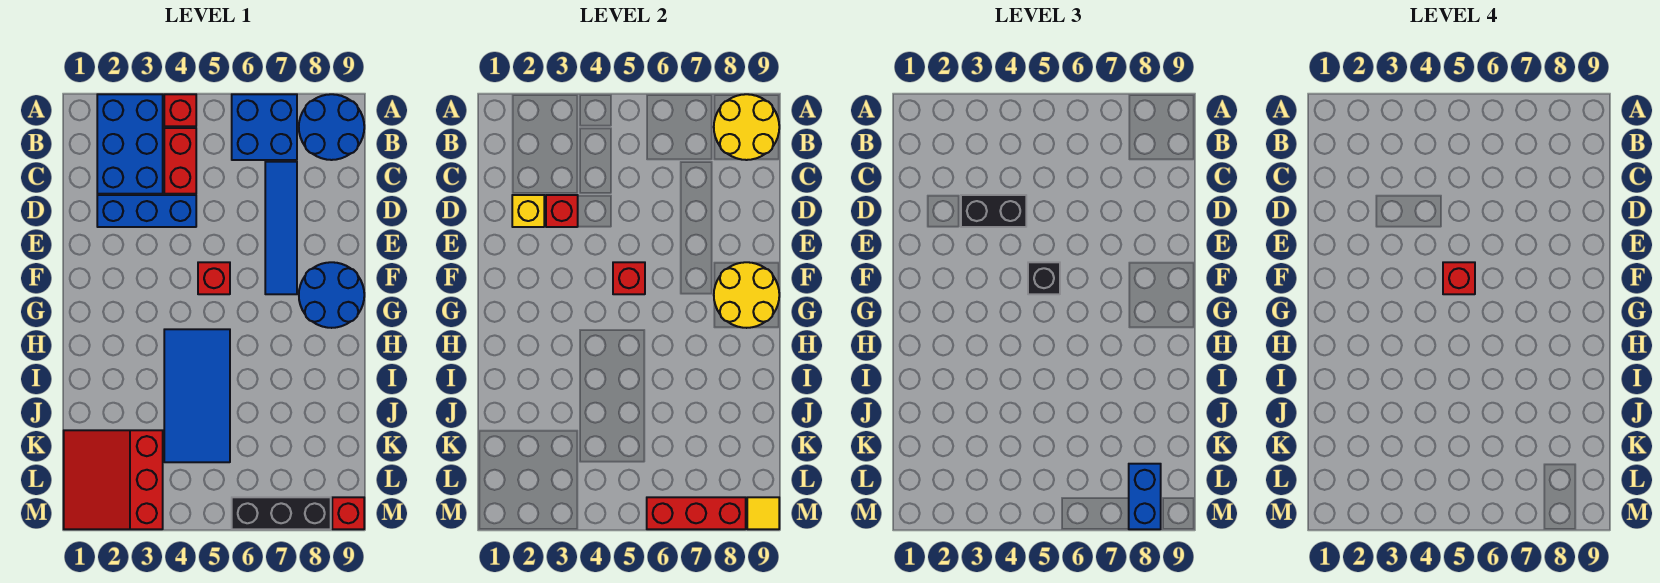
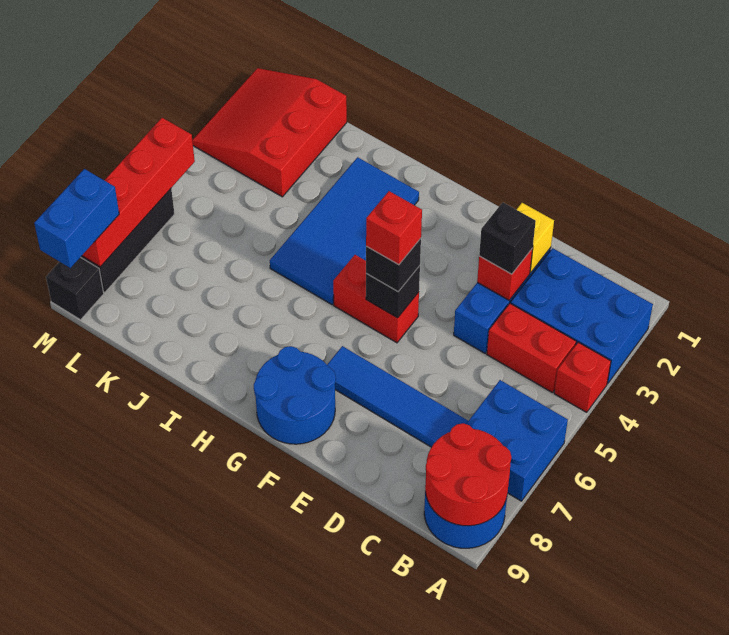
yellow 2x2 round brick [714,94,779,160] -> red 2x2 round brick [425,423,511,526]
black 1x2 brick [961,195,1026,227] -> black 1x1 brick [479,202,536,274]
red 1x1 brick [198,262,230,294] -> red 1x2 brick [333,255,419,343]
red 1x1 brick [613,262,645,294] -> black 1x1 brick [366,266,420,318]
yellow 2x2 round brick [714,262,779,328] -> none
blue 2x4 tile [164,329,230,462] -> blue 2x4 tile turned to [270,157,419,305]
red 3x3 slope [64,430,163,529] -> red 3x3 slope turned to [192,68,347,197]
blue 1x2 brick [1129,464,1161,529] -> blue 1x2 brick turned to [34,169,119,268]
red 1x3 brick [647,497,746,529] -> red 1x4 brick [82,118,195,267]
red 1x1 brick [332,497,364,529] -> black 1x1 brick [46,257,104,320]
yellow 1x1 tile [747,497,779,529] -> none

